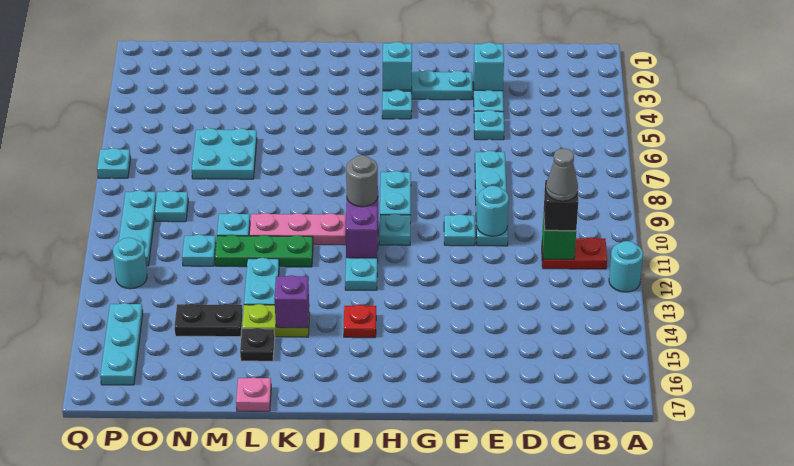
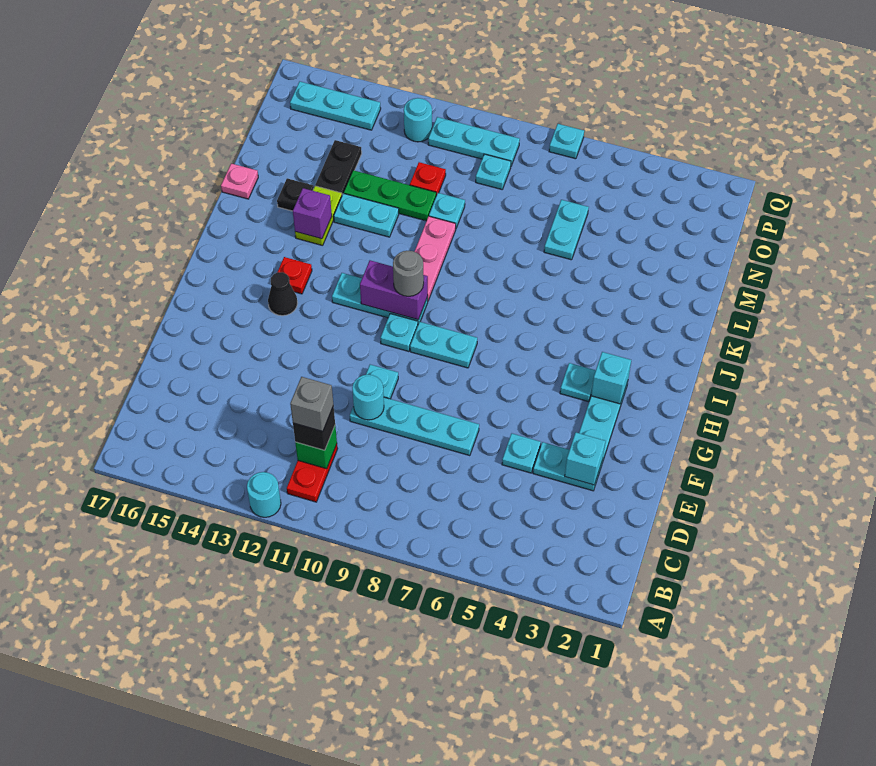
grey 1x1 cone [546,149,578,201] -> grey 1x1 brick [290,377,333,431]
none -> black 1x1 cone [268,272,297,316]
green 1x3 plate [215,235,313,267] -> green 1x3 plate turned to [344,170,436,221]
cyan 2x2 plate [192,128,257,179] -> cyan 1x2 plate [544,200,589,260]
cyan 1x1 plate [182,235,216,266] -> red 1x1 plate [410,162,446,196]

